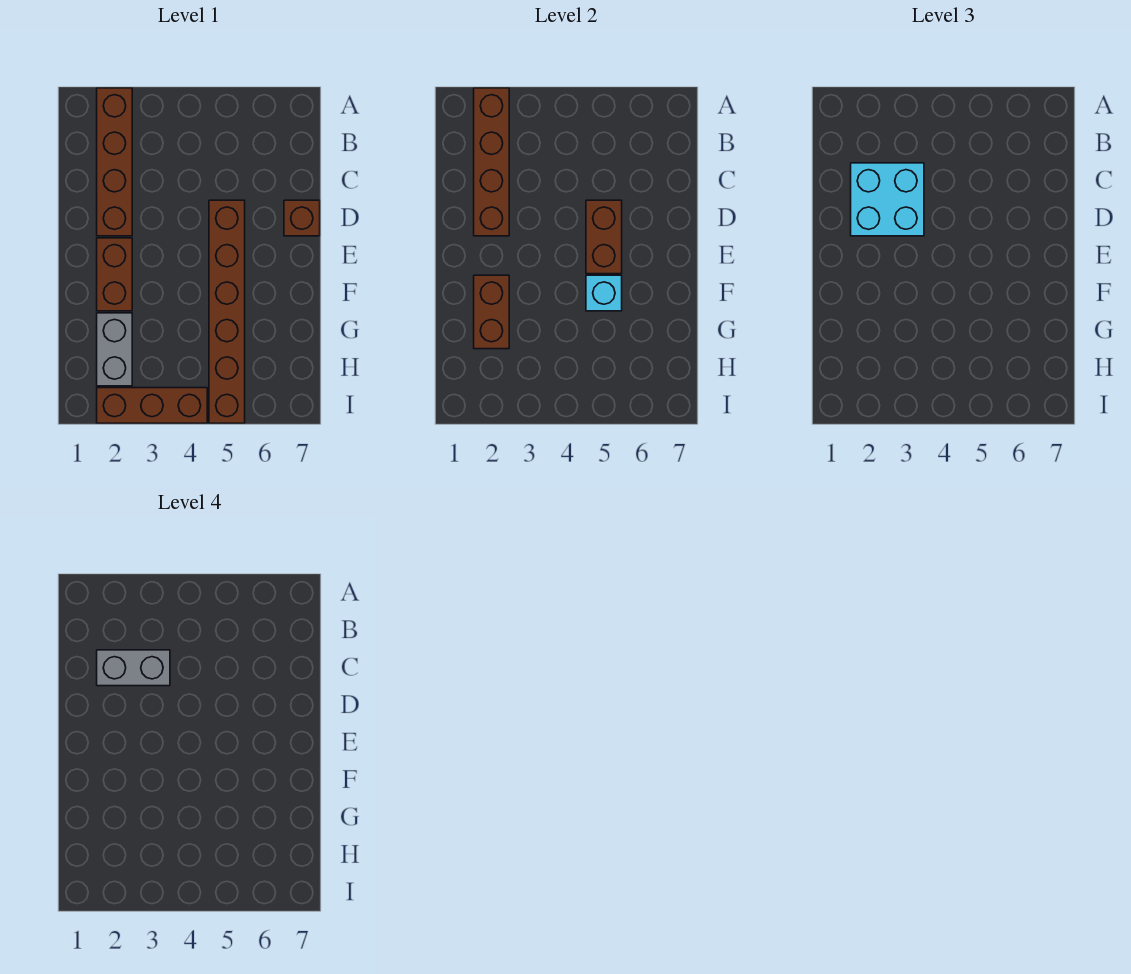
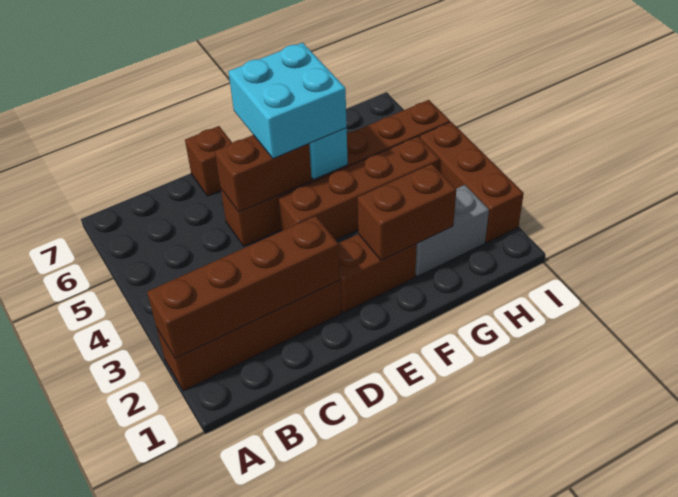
cyan 2x2 brick [851,163,924,236] -> cyan 2x2 brick moved to [228,43,347,159]
grey 1x2 brick [97,650,170,686] -> none
none -> brown 1x4 brick [278,136,440,240]

